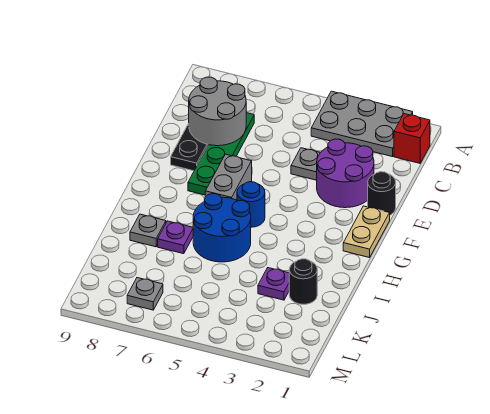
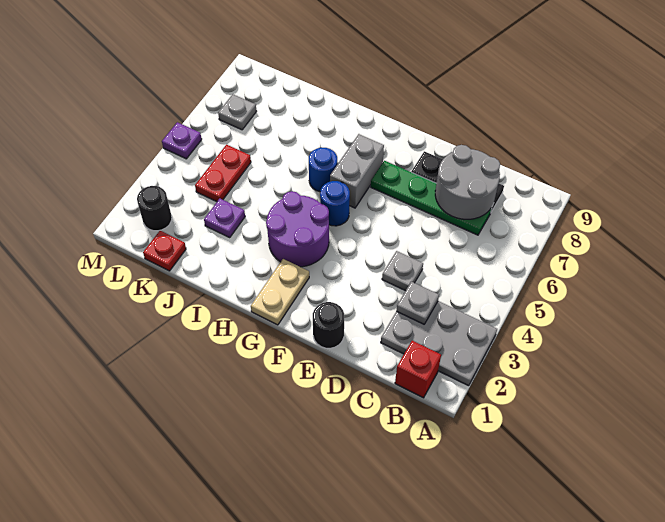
grey 2x3 plate [311,91,413,157] -> grey 2x3 plate turned to [381,301,497,386]
purple 2x2 round brick [317,139,374,208] -> purple 2x2 round brick moved to [266,191,329,267]
tan 1x2 plate [343,206,390,258] -> tan 1x2 plate turned to [251,259,309,325]
grey 1x2 brick [205,154,252,200] -> grey 1x2 brick turned to [330,134,384,208]
blue 2x2 round brick [193,194,251,262] -> blue 1x1 round brick [309,147,337,192]
purple 1x1 plate [158,221,193,254] -> purple 1x1 plate moved to [162,122,202,159]
grey 1x1 plate [130,214,166,247] -> grey 1x1 plate moved to [397,282,439,324]
black 1x1 round brick [289,259,317,304] -> black 1x1 round brick moved to [137,186,172,231]
none -> red 1x1 plate [143,231,186,271]
none -> red 1x2 plate [195,145,251,202]

